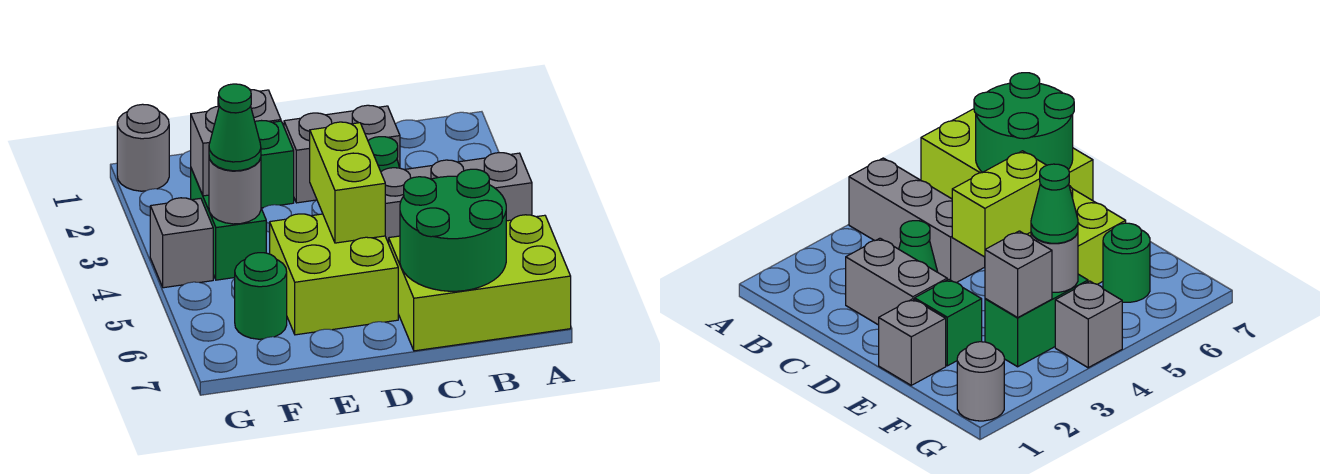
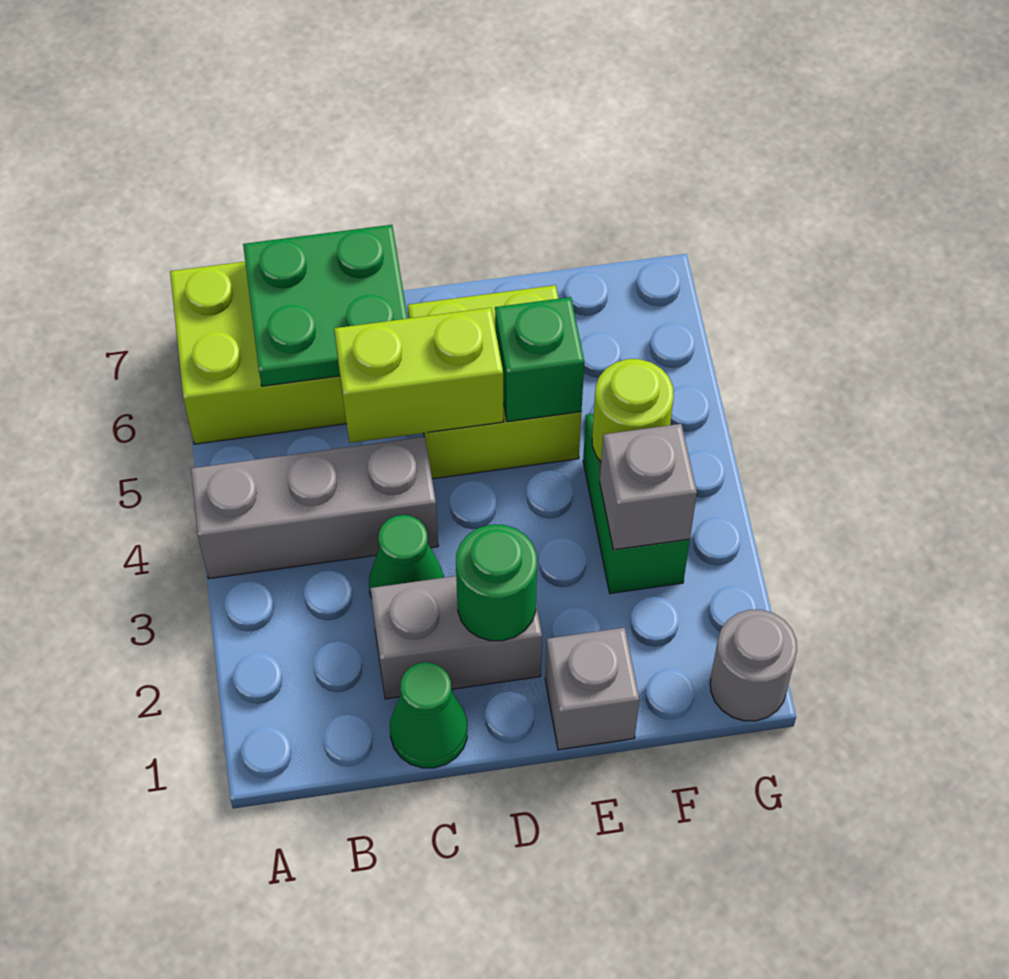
green 2x2 round brick [400,169,506,291] -> green 2x2 plate [243,225,408,386]
lime 1x2 brick [310,122,385,243] -> lime 1x2 brick turned to [334,308,503,443]
green 1x1 brick [255,121,294,208] -> green 1x1 brick moved to [495,297,584,422]
grey 1x1 round brick [209,158,261,224] -> lime 1x1 round brick [592,359,674,461]
green 1x1 cone [209,84,261,171] -> green 1x1 cone moved to [390,662,467,768]
green 1x1 round brick [235,253,287,339] -> green 1x1 round brick moved to [456,525,537,641]
grey 1x1 brick [150,198,213,288] -> none

